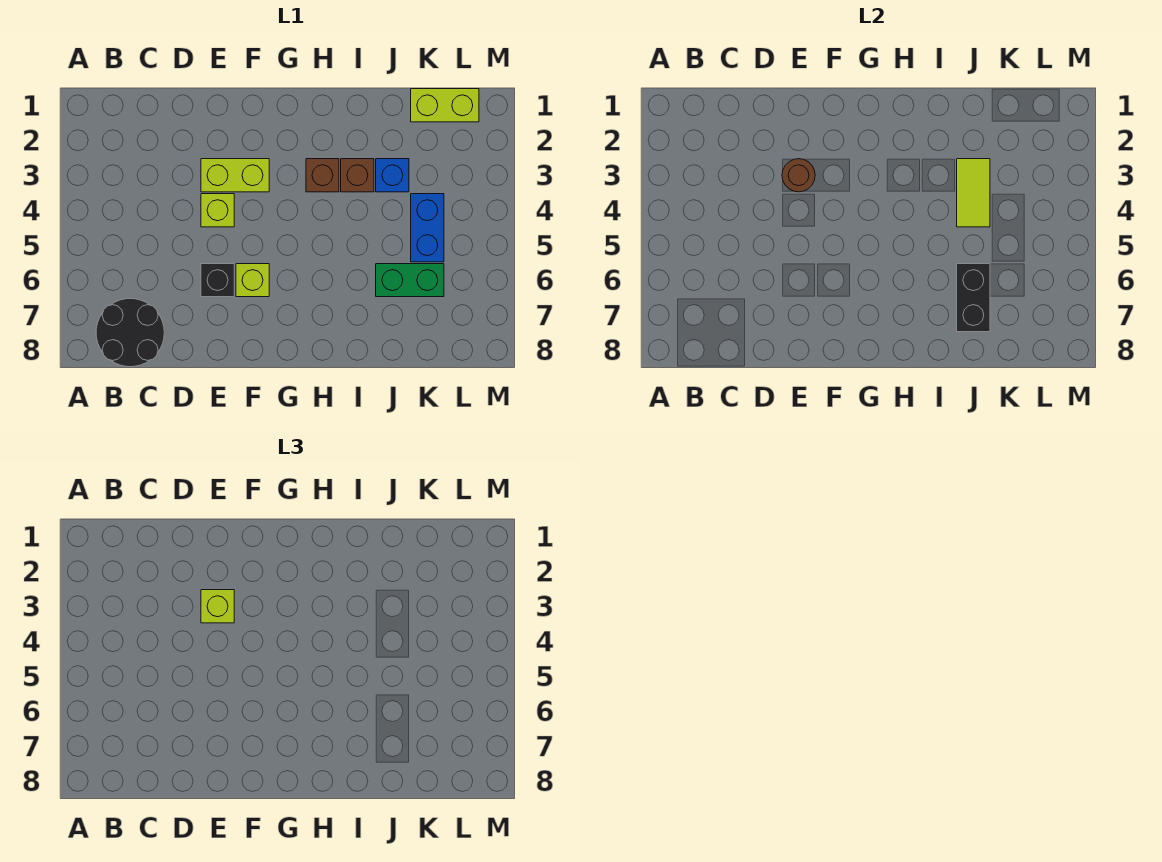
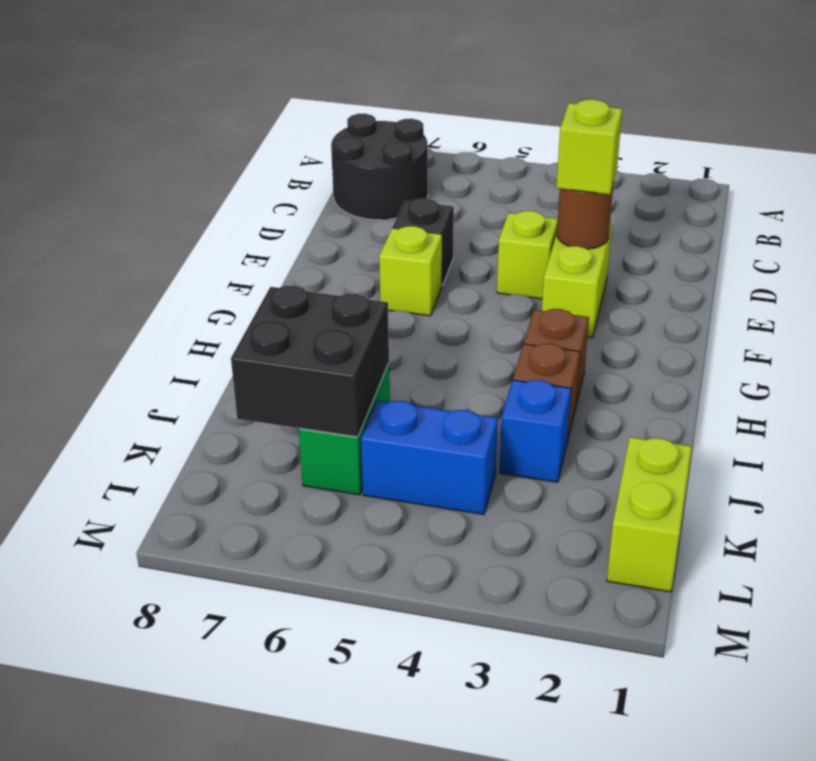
lime 1x2 tile [957,159,990,227] -> none
black 1x2 brick [957,264,990,332] -> black 2x2 brick [231,286,389,437]

